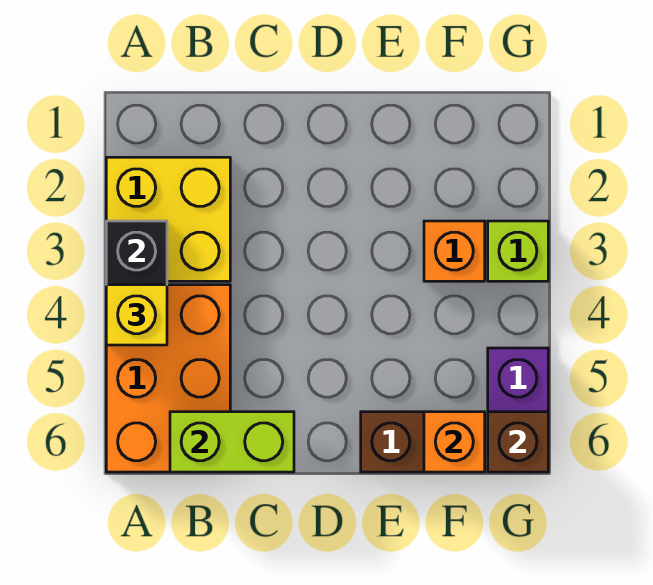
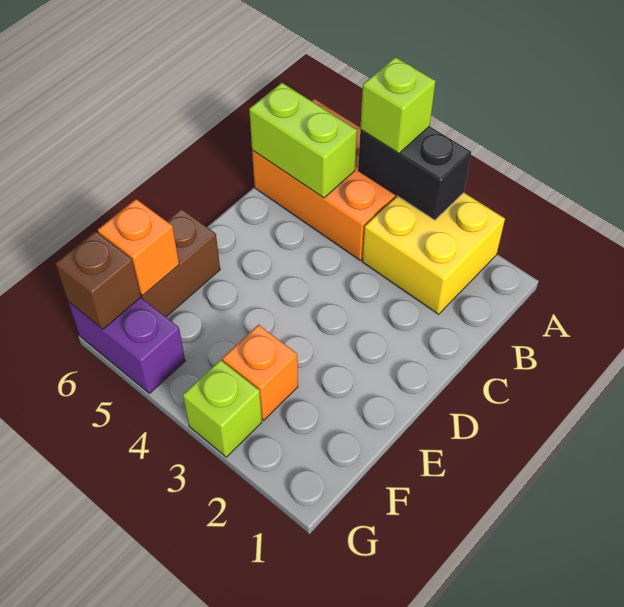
yellow 1x1 brick [106,285,167,345] -> lime 1x1 brick [360,57,436,153]
lime 1x2 brick [170,412,294,472] -> lime 1x2 brick turned to [249,83,357,198]

